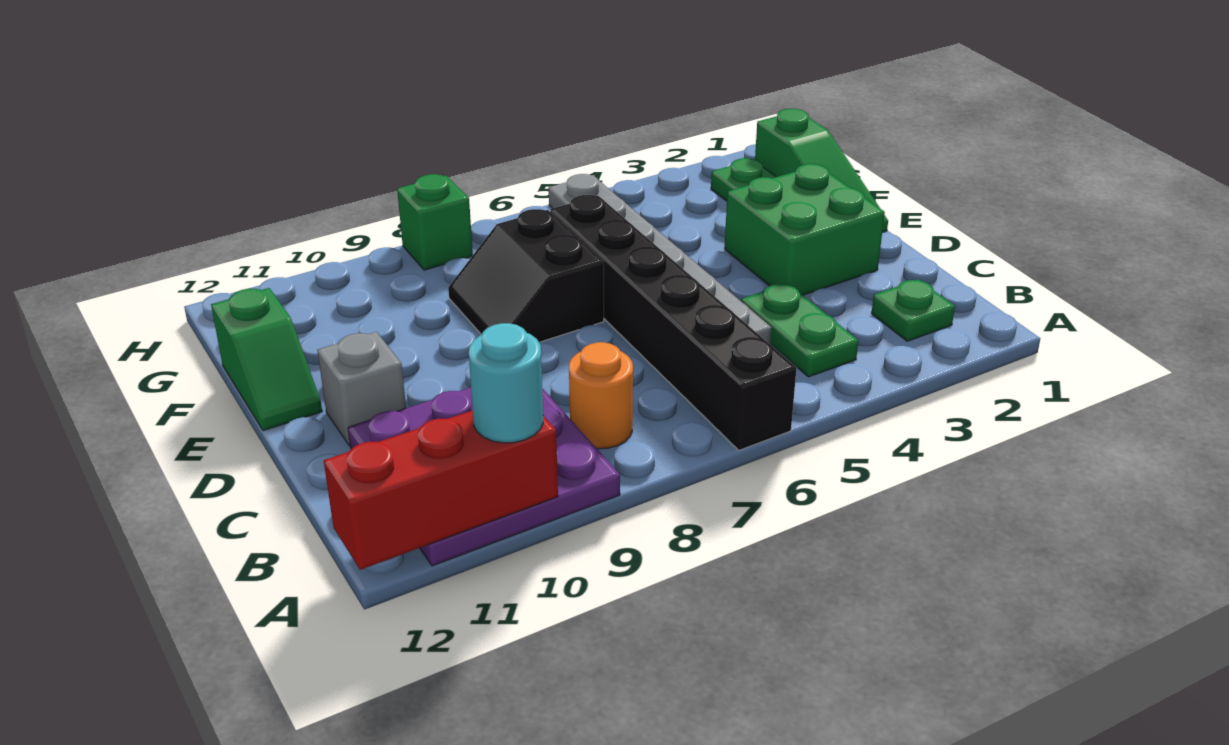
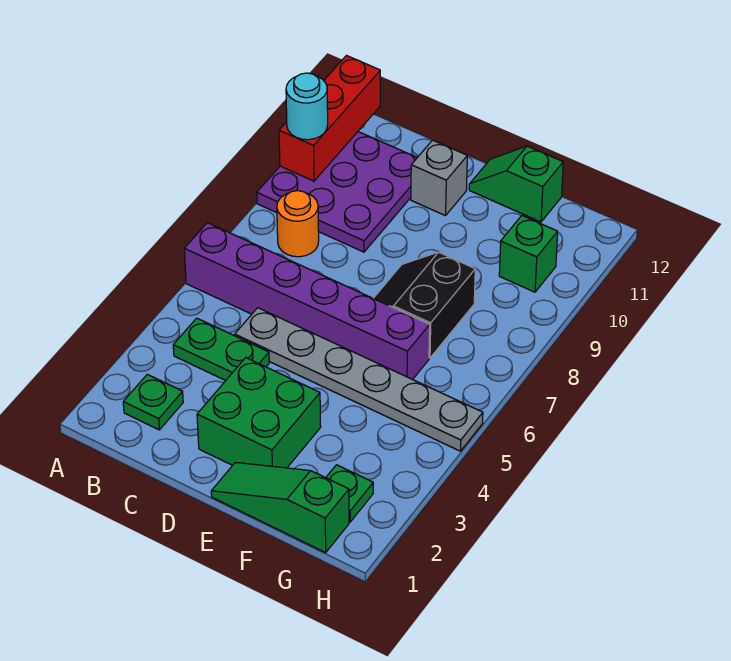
black 1x6 brick [550,195,796,450] -> purple 1x6 brick [184,223,430,380]
black 2x2 slope [448,209,604,342] -> black 2x2 slope turned to [373,252,475,358]
green 1x1 brick [397,174,473,270] -> green 1x1 brick moved to [499,216,558,292]

